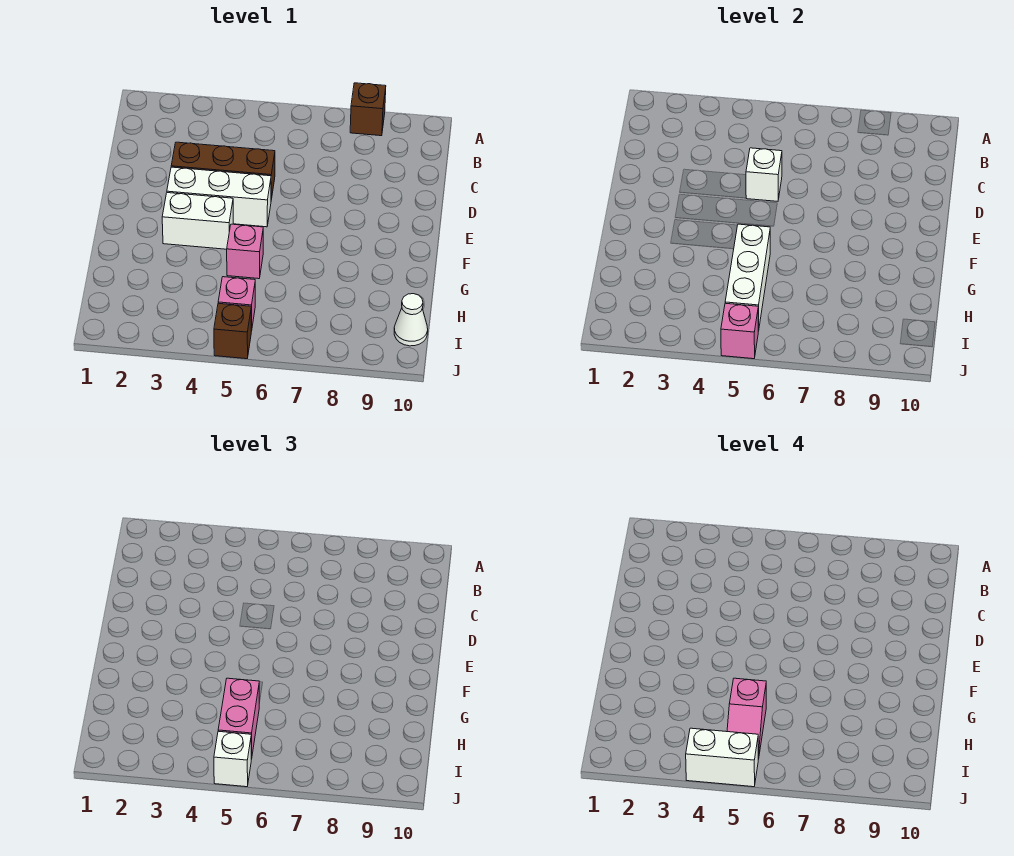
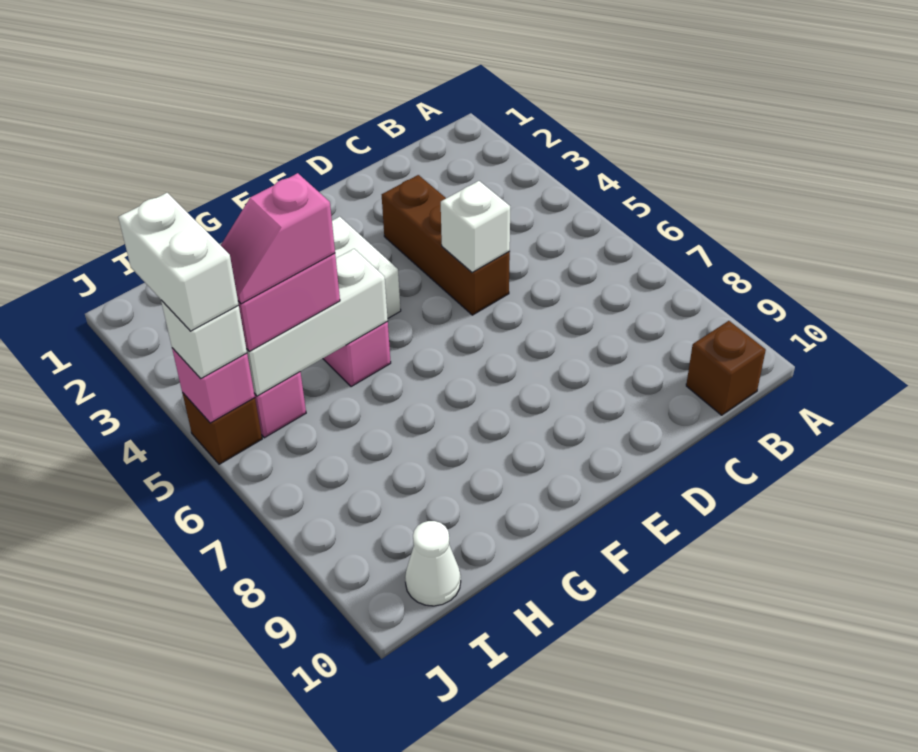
brown 1x1 brick [350,83,386,136] -> brown 1x1 brick moved to [686,321,766,415]
white 1x3 brick [167,167,271,227] -> none

